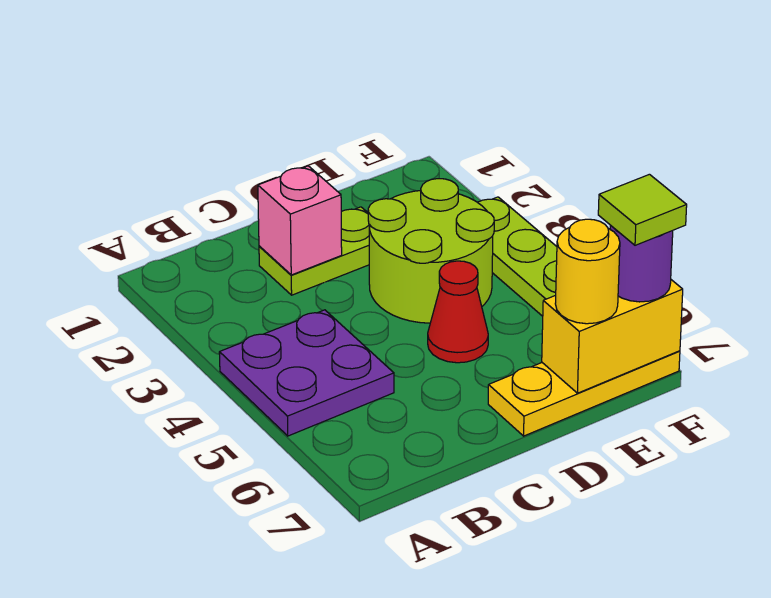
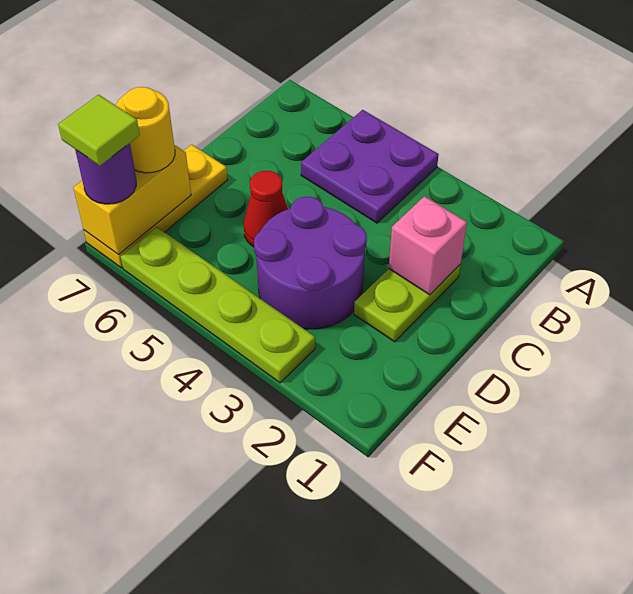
lime 2x2 round brick [368,179,494,323] -> purple 2x2 round brick [254,197,367,329]

